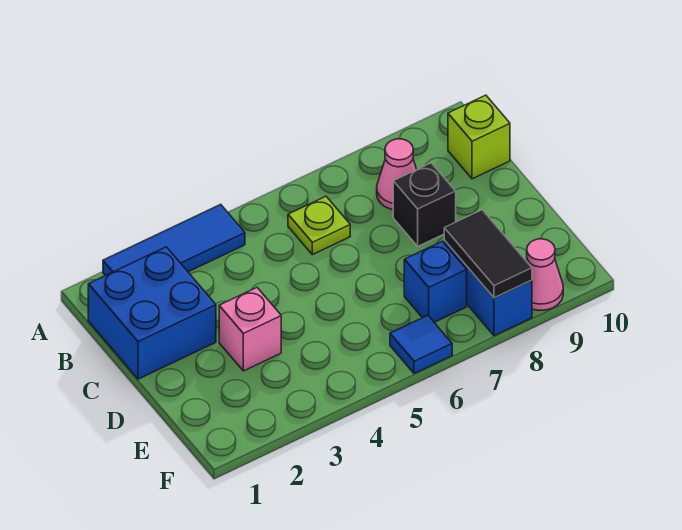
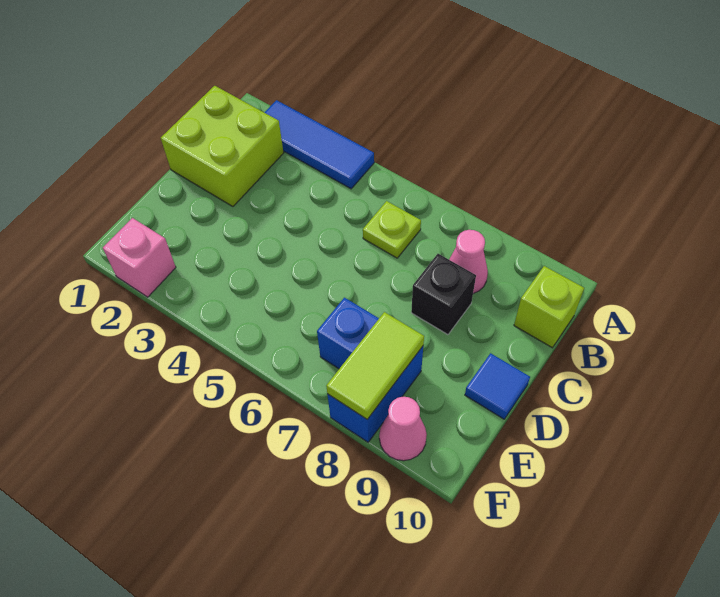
blue 2x2 brick [88,247,216,379] -> lime 2x2 brick [161,86,284,207]
pink 1x1 brick [219,288,281,371] -> pink 1x1 brick moved to [103,218,176,297]
black 1x2 tile [444,210,532,298] -> lime 1x2 tile [326,312,424,419]
blue 1x1 tile [390,315,452,374] -> blue 1x1 tile moved to [465,353,530,419]

